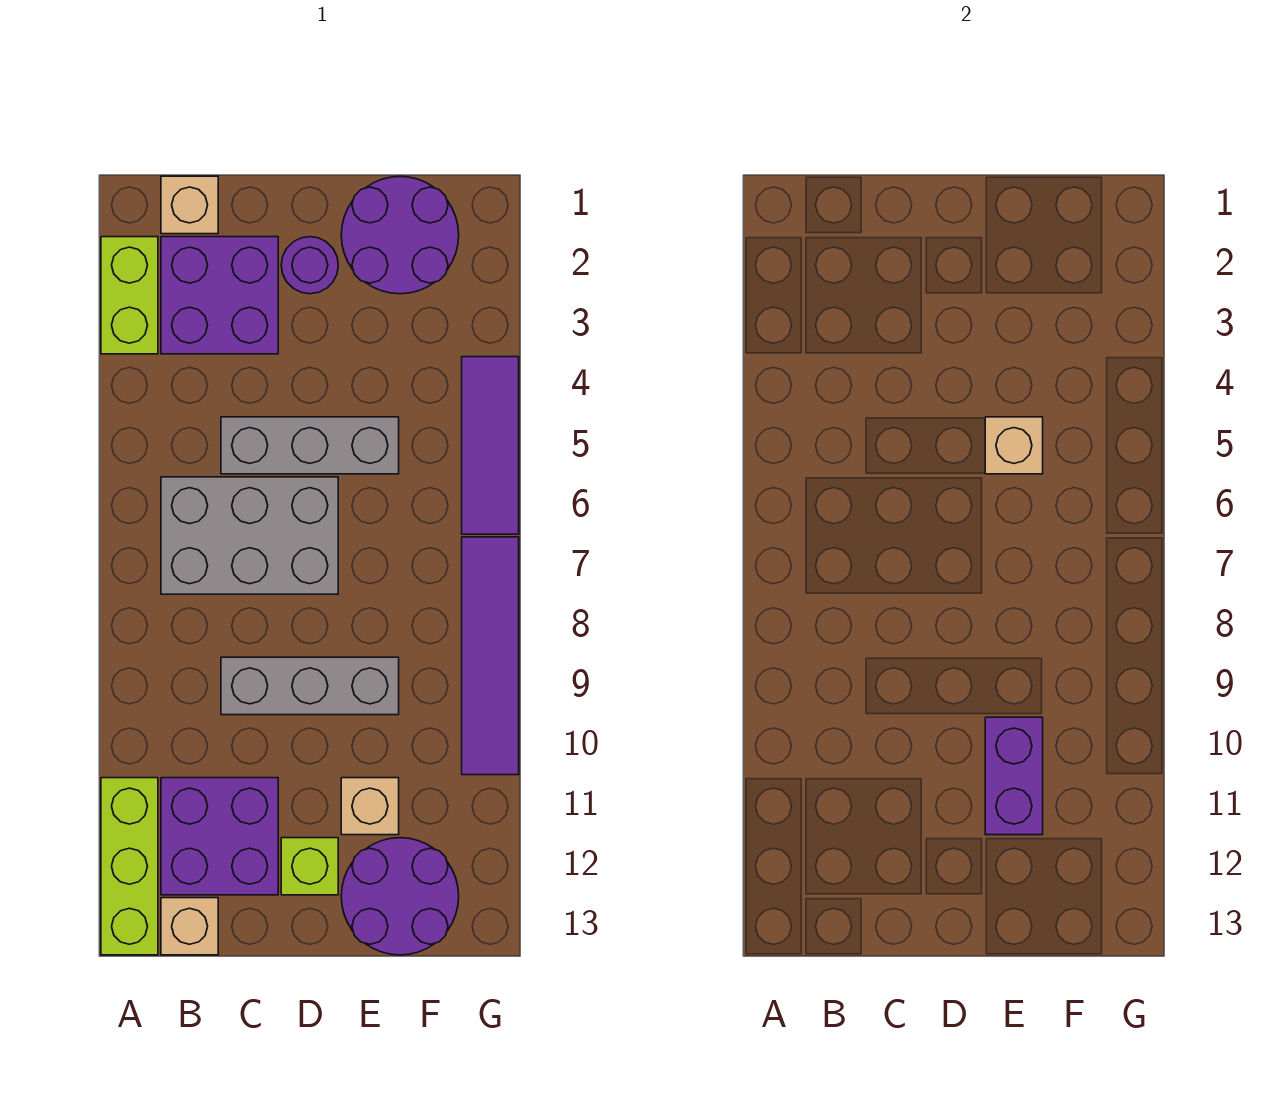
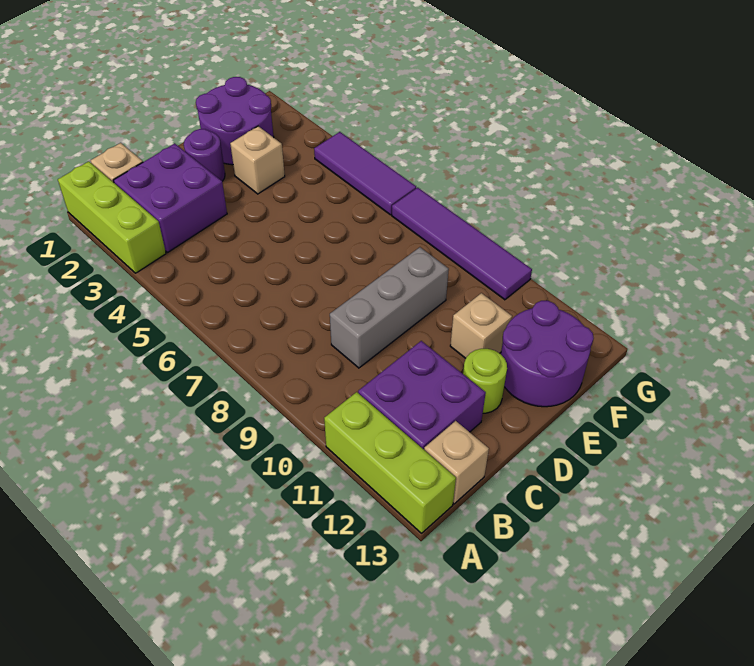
lime 1x2 brick [101,237,158,354] -> lime 1x3 brick [58,161,166,273]
grey 2x3 brick [161,477,338,594] -> none
grey 1x3 brick [221,417,399,474] -> none
lime 1x1 brick [281,838,338,895] -> lime 1x1 round brick [463,349,507,413]
tan 1x1 brick [985,417,1043,474] -> tan 1x1 brick moved to [230,126,285,194]
purple 1x2 brick [985,717,1043,835] -> none

